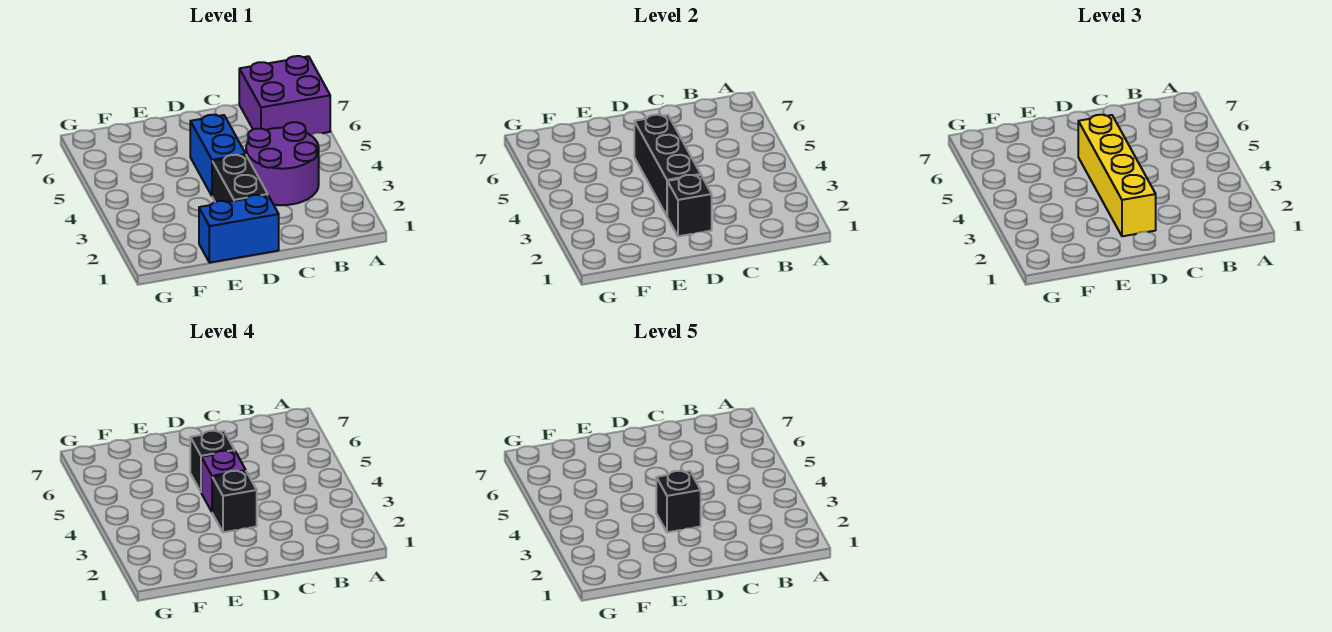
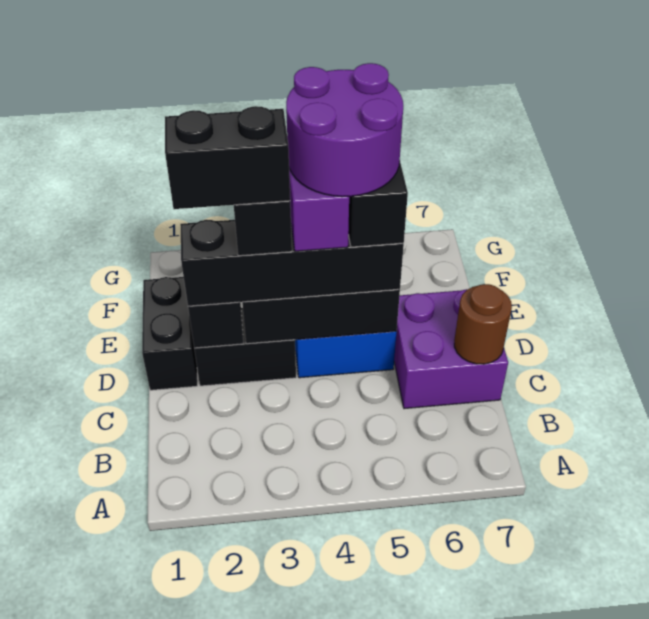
purple 2x2 brick [239,56,330,135] -> purple 2x2 brick moved to [394,289,508,409]
purple 2x2 round brick [246,122,319,205] -> purple 2x2 round brick moved to [286,63,403,197]
none -> brown 1x1 round brick [454,284,512,364]
blue 1x2 brick [199,195,279,263] -> black 1x2 brick [142,277,198,390]
yellow 1x4 brick [1078,115,1156,236] -> black 1x4 brick [180,220,404,306]
black 1x1 brick [656,471,701,532] -> black 1x2 brick [165,106,290,209]

